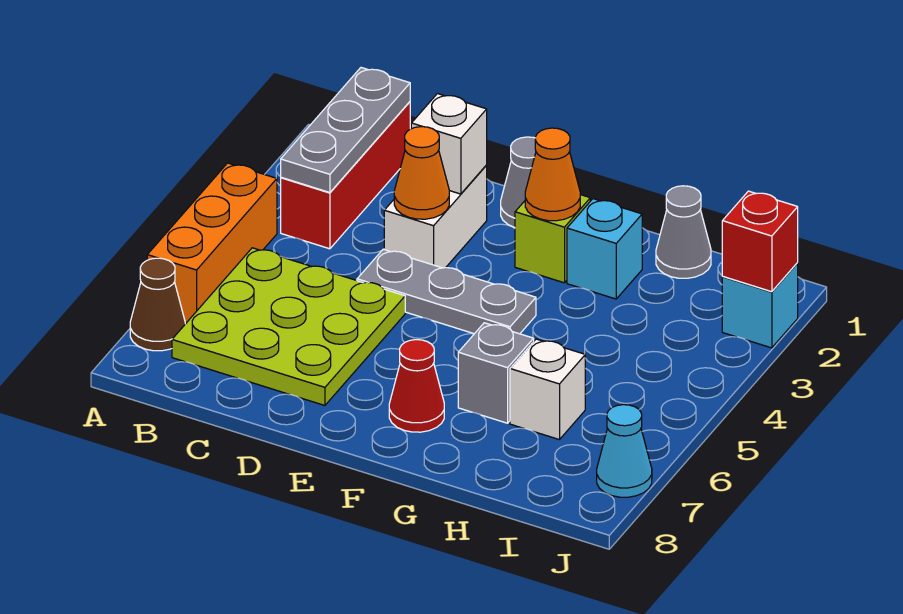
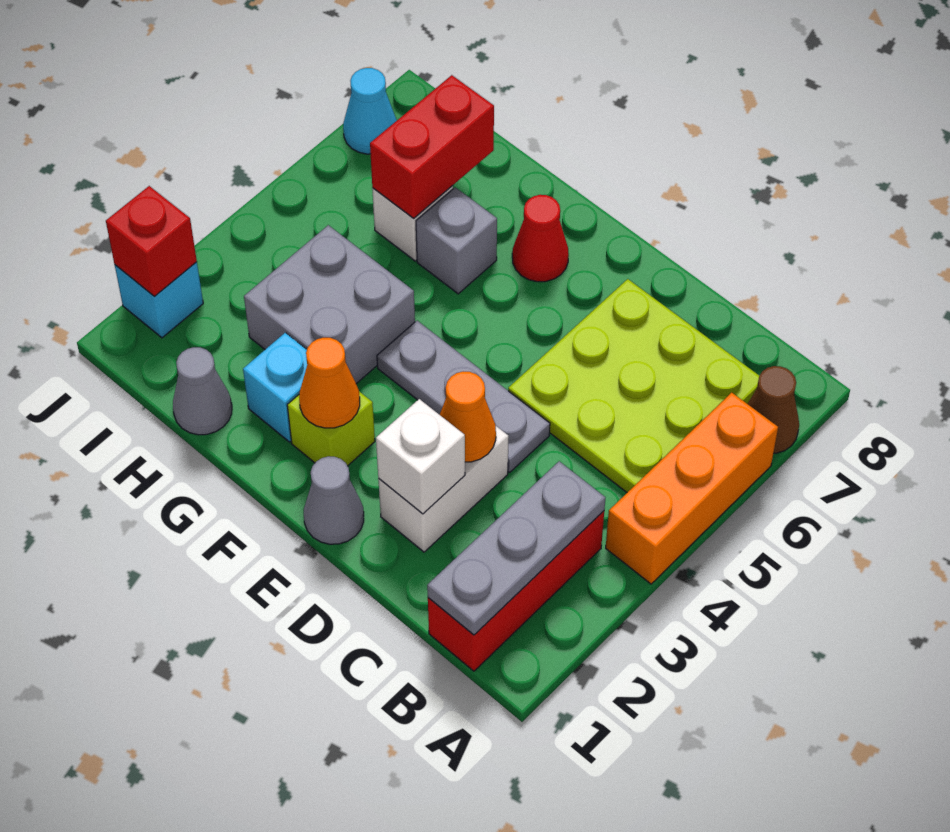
none -> grey 2x2 brick [244,225,415,384]
none -> red 1x2 brick [370,75,494,219]

